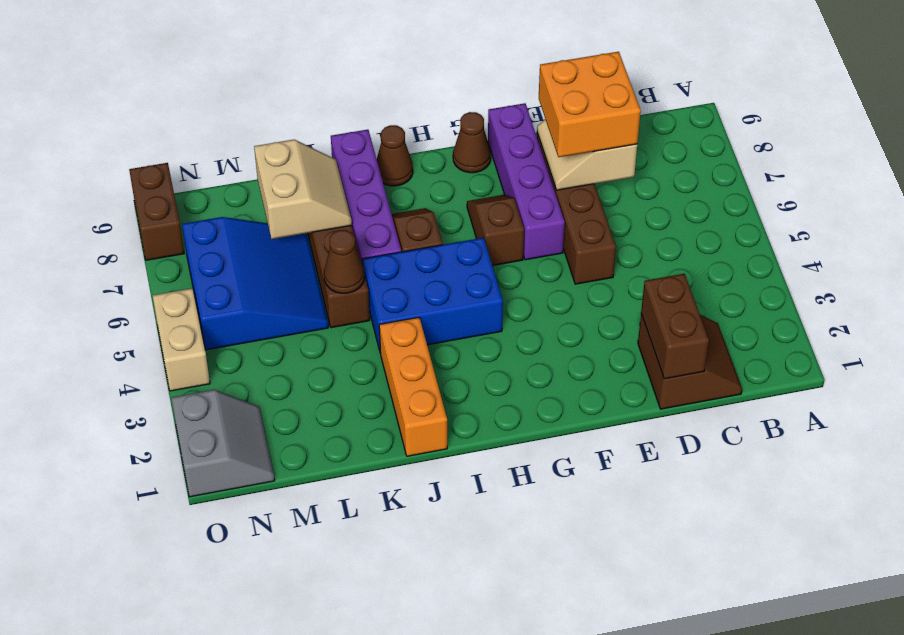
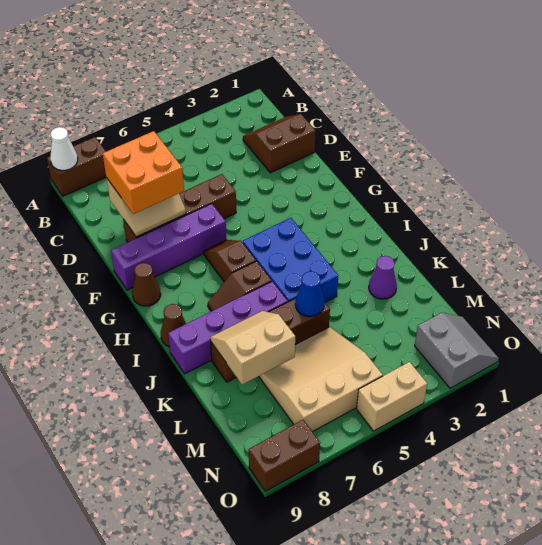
none -> white 1x1 cone [50,127,78,170]
brown 1x2 brick [641,274,709,379] -> brown 1x2 brick moved to [47,137,106,196]
brown 1x2 slope [467,195,524,266] -> brown 1x2 slope turned to [204,240,256,282]
orange 1x3 brick [379,317,447,456] -> none
none -> purple 1x1 cone [369,256,397,299]
brown 1x1 cone [324,230,365,293] -> blue 1x1 cone [295,271,325,317]
blue 3x3 slope [182,217,328,350] -> tan 3x3 slope [259,327,383,432]
grey 2x2 slope [172,390,275,497] -> grey 2x2 slope turned to [415,313,499,388]

